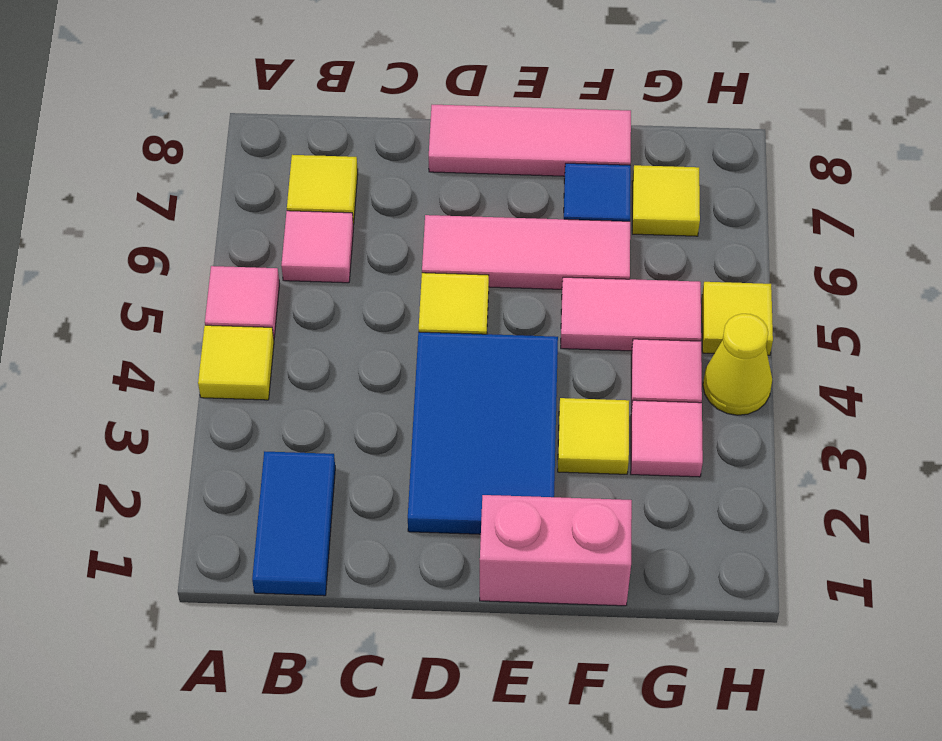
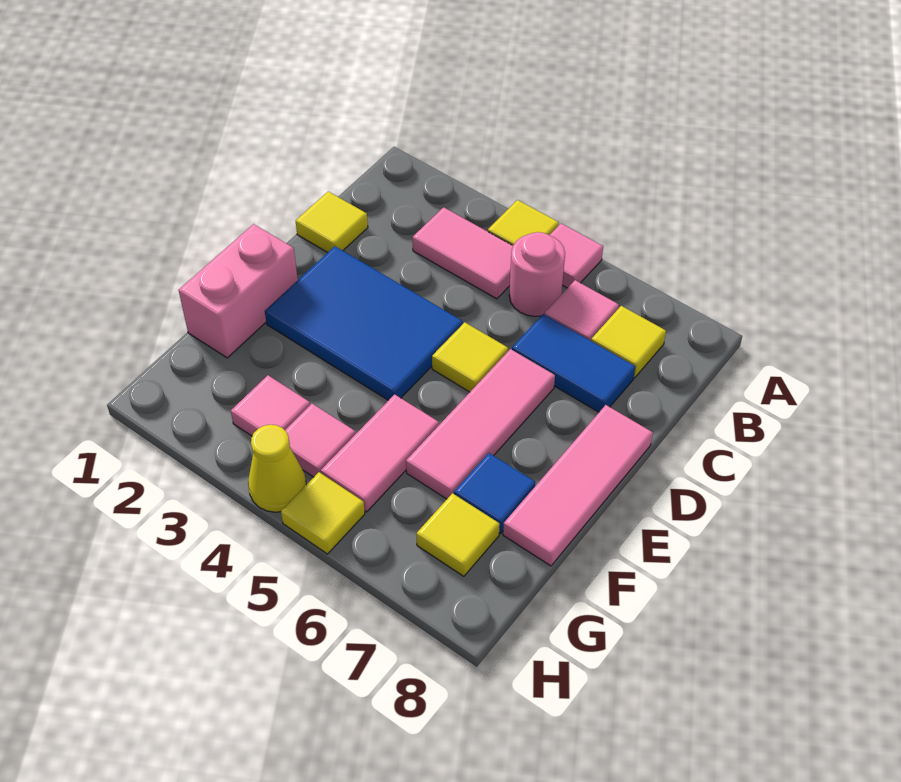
blue 1x2 tile [252,451,335,596] -> blue 1x2 tile moved to [512,314,635,412]
none -> pink 1x2 tile [412,207,513,299]
none -> pink 1x1 round brick [509,232,565,316]
yellow 1x1 tile [558,398,629,474] -> yellow 1x1 tile moved to [296,192,368,253]

